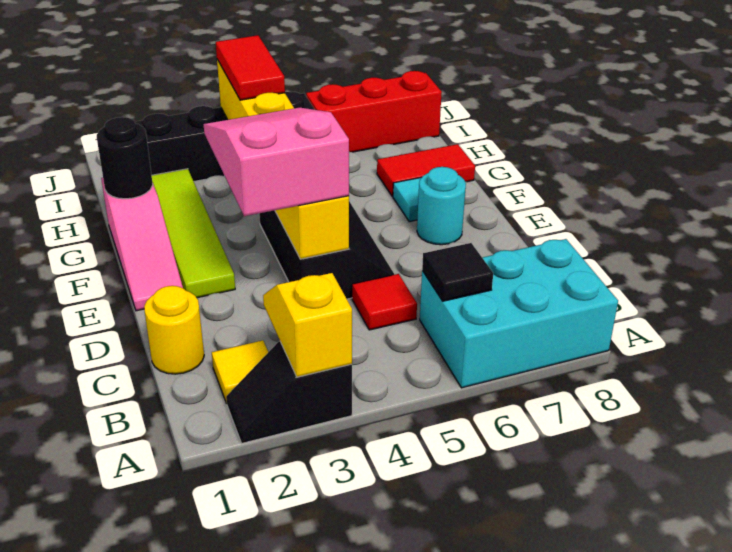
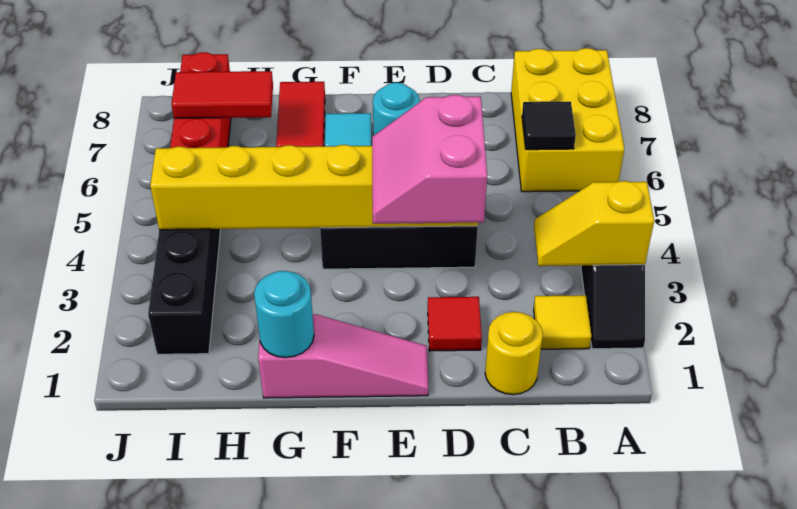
cyan 2x3 brick [420,239,618,388] -> yellow 2x3 brick [511,48,624,192]
red 1x1 tile [352,274,417,330] -> red 1x1 tile moved to [428,297,482,351]
pink 2x3 slope [204,108,349,216] -> pink 2x2 slope [372,95,487,224]
lime 1x4 tile [152,169,235,298] -> none
black 1x1 round brick [97,117,153,199] -> cyan 1x1 round brick [254,271,314,358]
red 1x2 tile [216,35,285,100] -> red 1x2 tile moved to [172,71,273,118]

